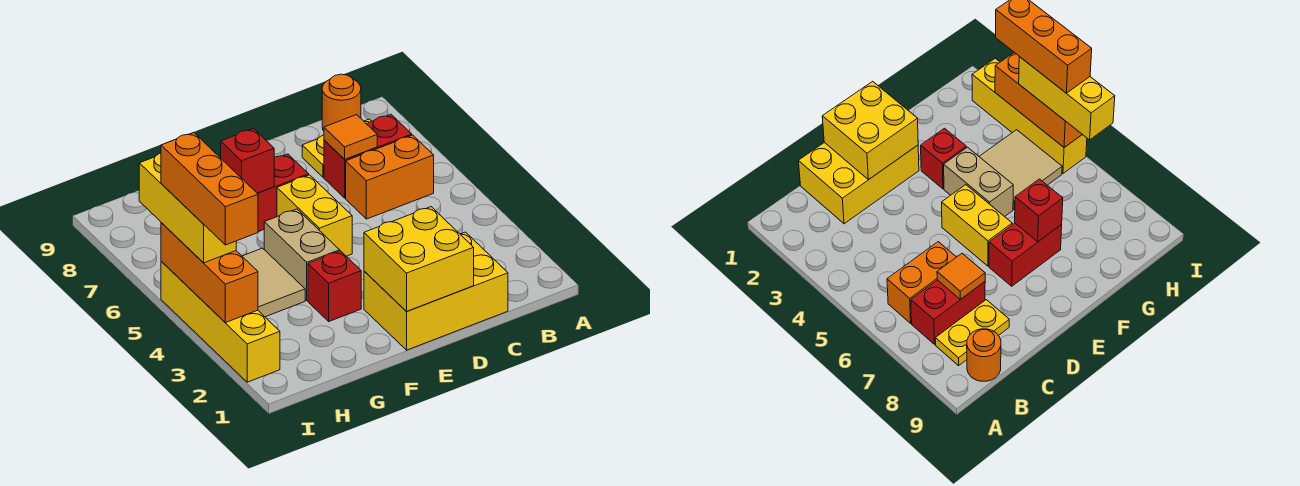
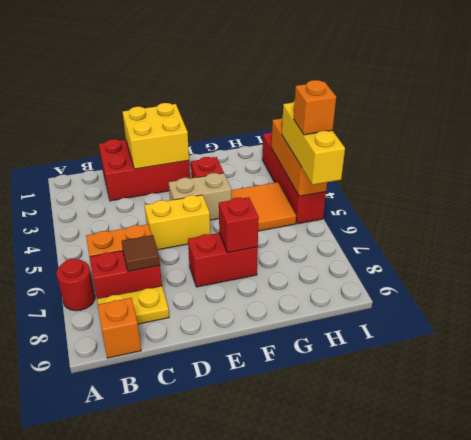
none -> red 1x1 round brick [57,259,95,311]
orange 1x1 round brick [322,74,361,131] -> orange 1x1 brick [98,298,141,358]
yellow 2x3 brick [364,232,508,350] -> red 2x3 brick [99,139,190,201]
orange 1x1 tile [324,115,377,159] -> brown 1x1 tile [122,235,160,272]
yellow 1x2 brick [277,175,352,256] -> yellow 1x2 brick turned to [145,195,210,250]
tan 1x2 brick [264,209,340,301] -> tan 1x2 brick turned to [169,173,231,220]
tan 2x2 tile [242,248,305,317] -> orange 2x2 tile [231,182,296,231]
yellow 1x4 brick [161,262,280,382] -> red 1x4 brick [262,133,326,224]
orange 1x3 brick [161,133,258,245] -> orange 1x1 brick [294,80,336,135]

